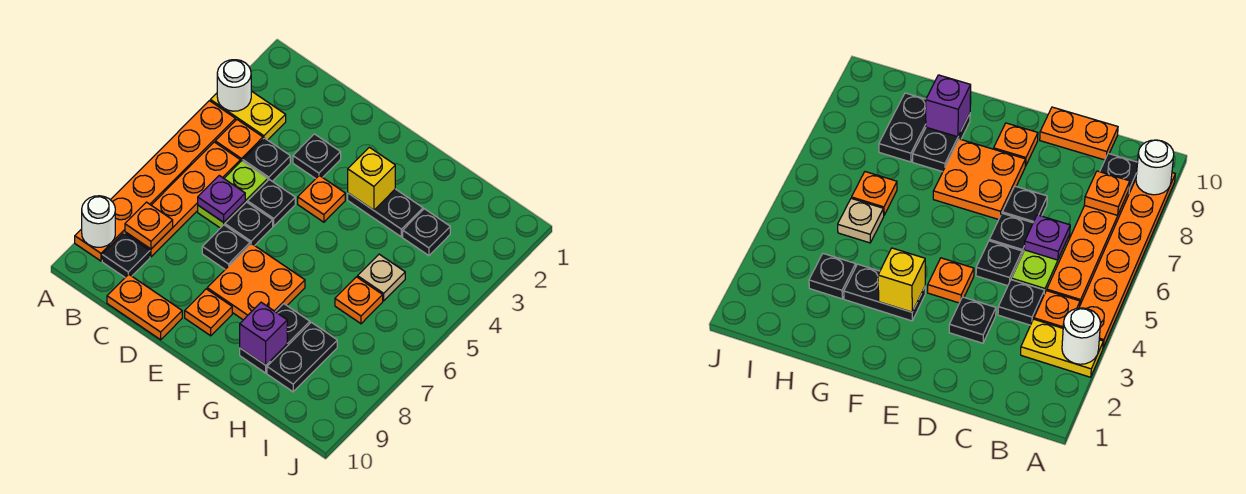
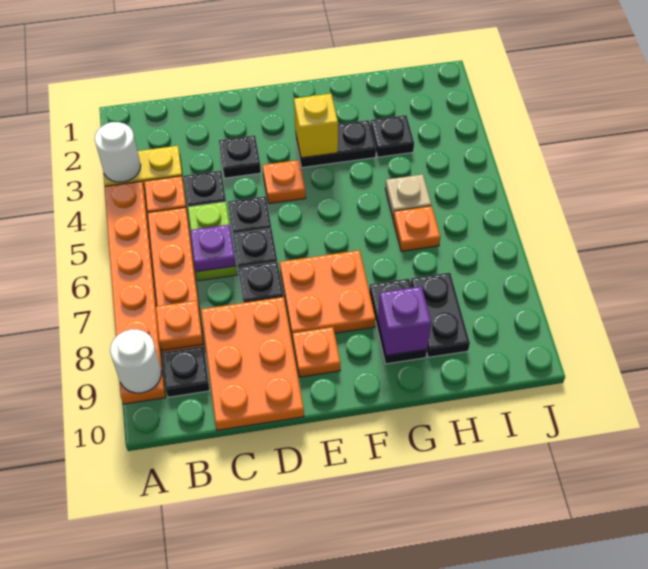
orange 1x2 plate [107,274,182,340] -> orange 2x3 plate [201,297,304,430]

